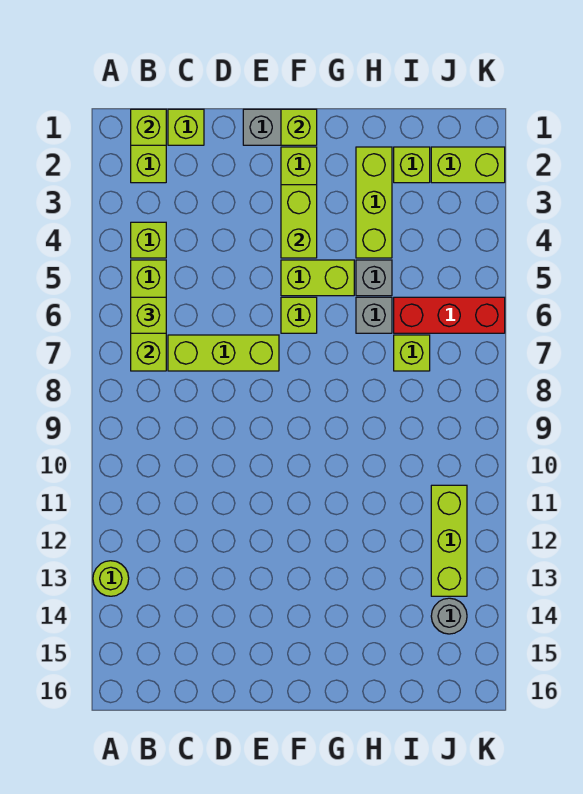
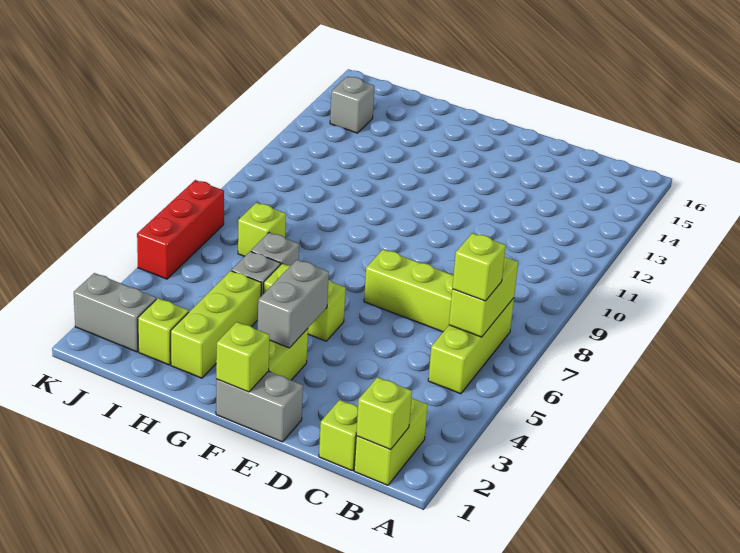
lime 1x1 round brick [93,561,129,596] -> none
lime 1x1 brick [131,222,166,258] -> none
lime 1x2 brick [281,185,317,258] -> grey 1x2 brick [258,260,329,348]
lime 1x1 brick [281,297,317,333] -> none
red 1x3 brick [394,297,505,333] -> red 1x3 brick turned to [137,180,224,279]
lime 1x2 brick [431,147,505,183] -> grey 1x2 brick [74,273,156,352]
lime 1x3 brick [431,485,467,596] -> none
grey 1x1 round brick [431,598,467,634] -> grey 1x1 brick [330,76,375,133]

